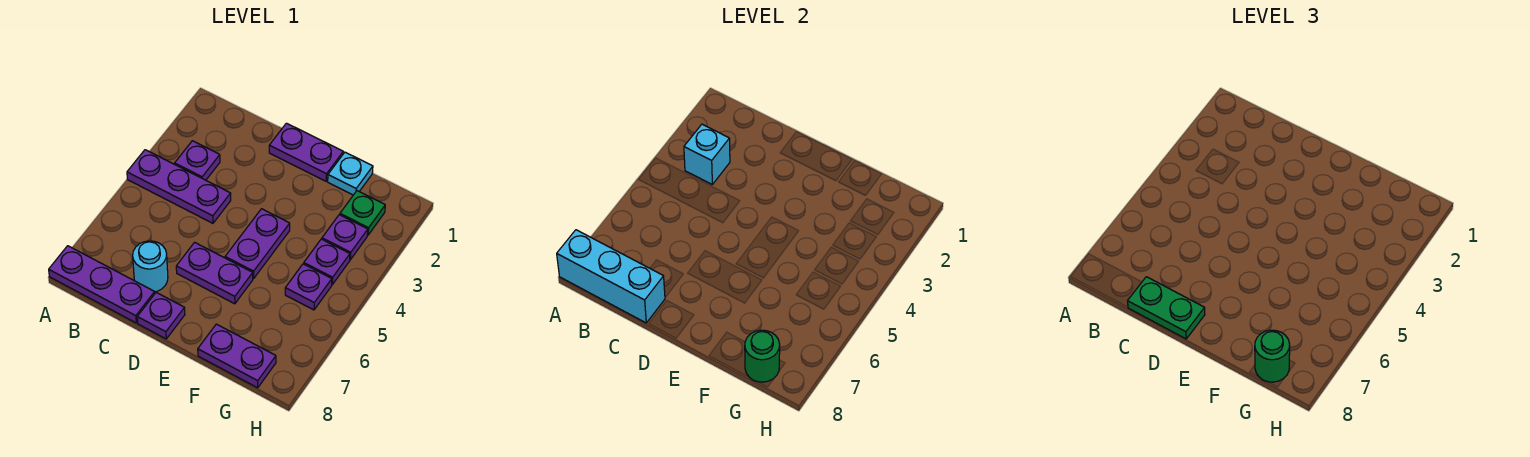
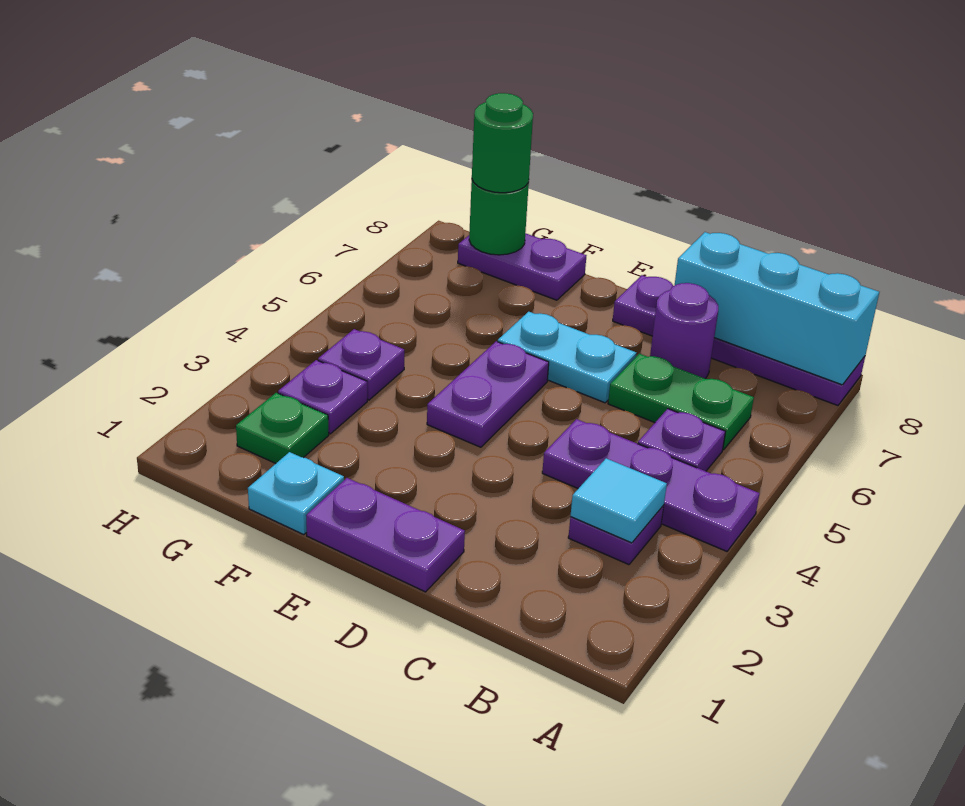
cyan 1x1 brick [684,124,730,184] -> cyan 1x1 tile [570,458,667,543]
cyan 1x1 round brick [133,241,168,292] -> purple 1x1 round brick [650,283,718,379]
green 1x2 plate [1128,277,1205,339] -> green 1x2 plate moved to [608,354,754,450]
purple 1x2 plate [176,242,253,304] -> cyan 1x2 plate [498,312,636,403]
purple 1x1 plate [285,264,332,310] -> purple 1x1 plate moved to [638,409,725,471]

